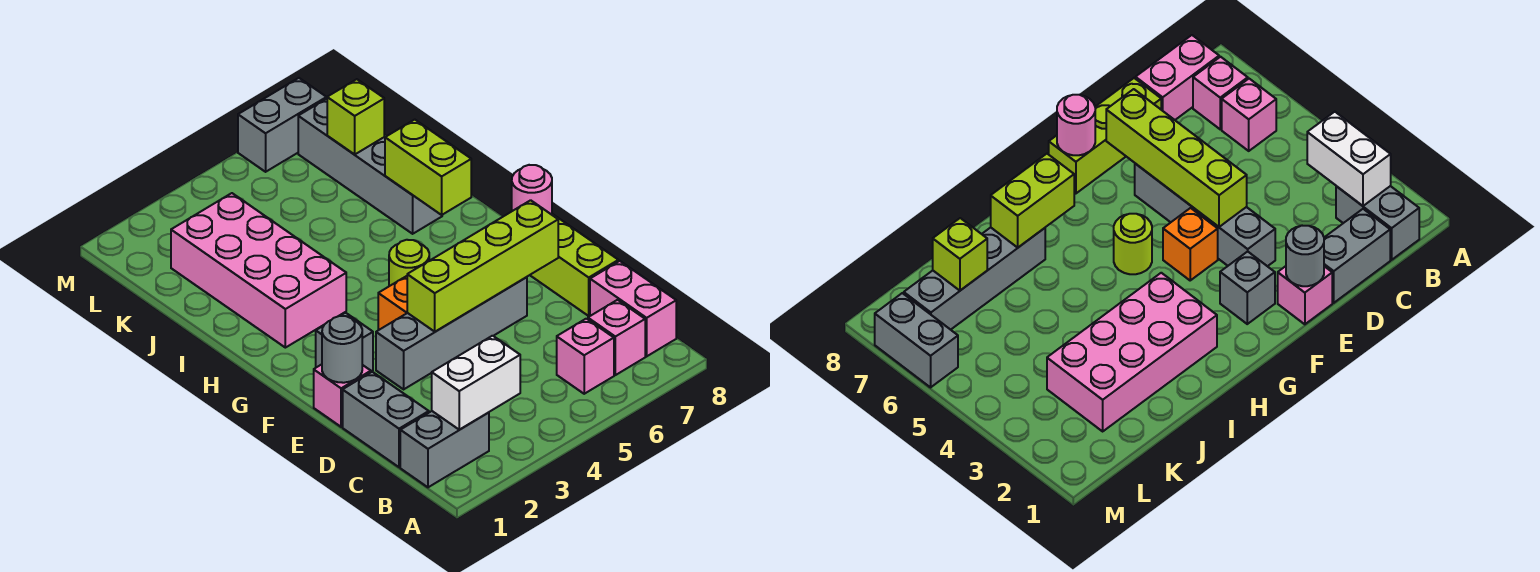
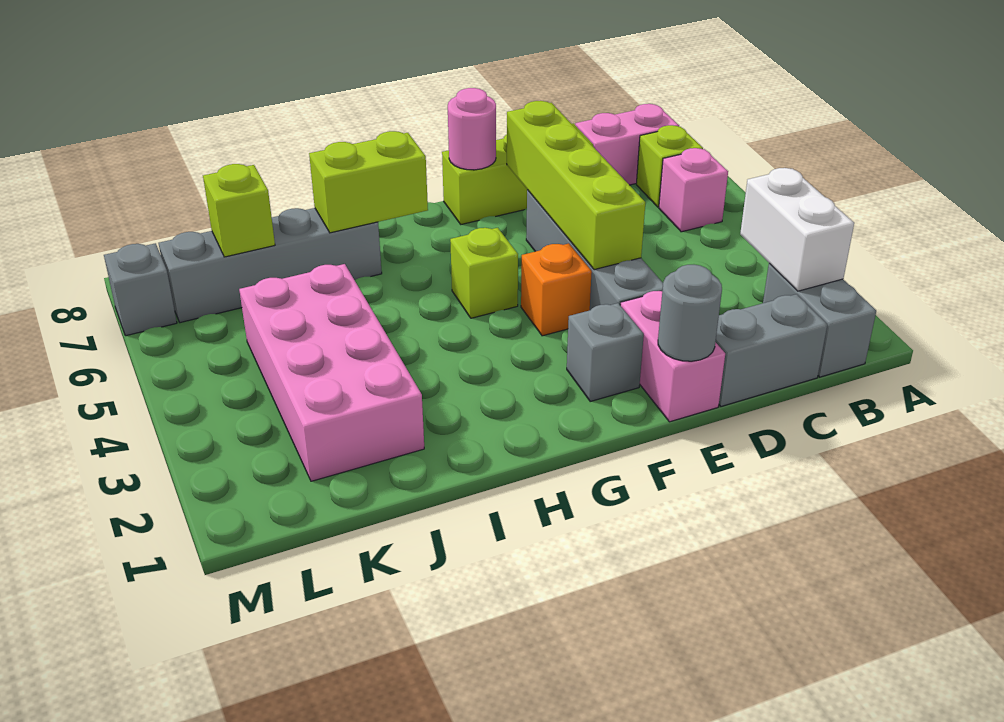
pink 1x1 brick [588,300,645,375] -> lime 1x1 brick [636,125,703,207]
pink 1x1 brick [314,364,371,427] -> pink 1x2 brick [620,291,725,422]
lime 1x1 round brick [389,240,429,286] -> lime 1x1 brick [450,228,518,318]
pink 2x4 brick [171,193,346,348] -> pink 2x4 brick turned to [239,264,424,481]
grey 1x2 brick [238,78,327,172] -> grey 1x1 brick [104,243,177,336]

